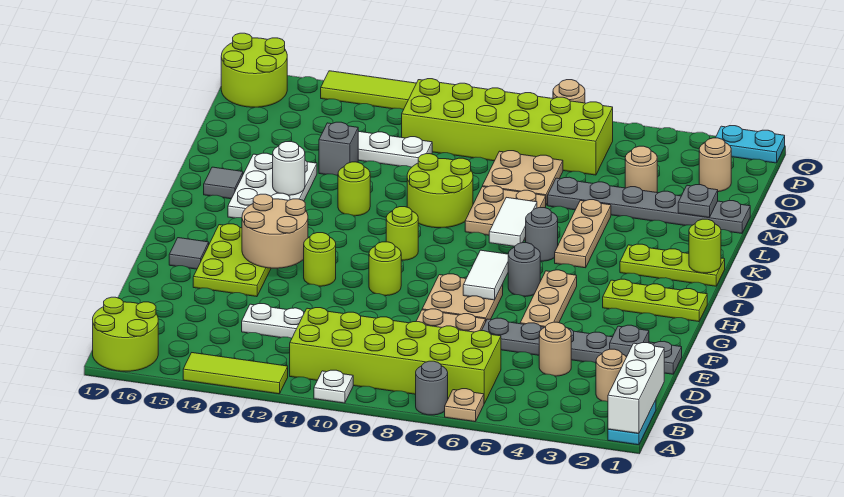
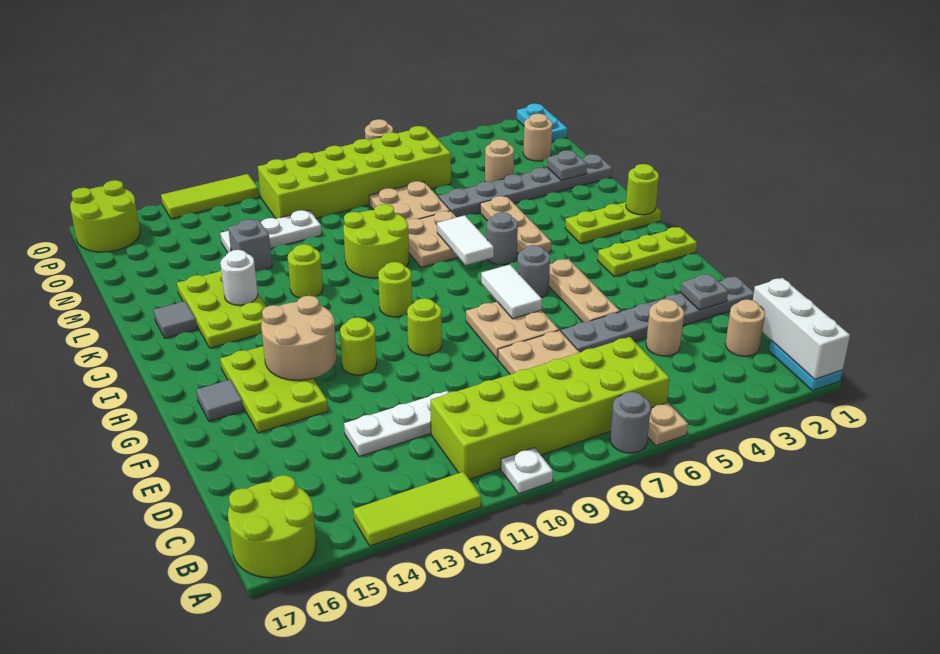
white 2x3 plate [228,153,317,218] -> lime 2x3 plate [177,270,266,348]
cyan 1x2 plate [716,126,785,163] -> cyan 1x2 plate turned to [517,104,567,142]

